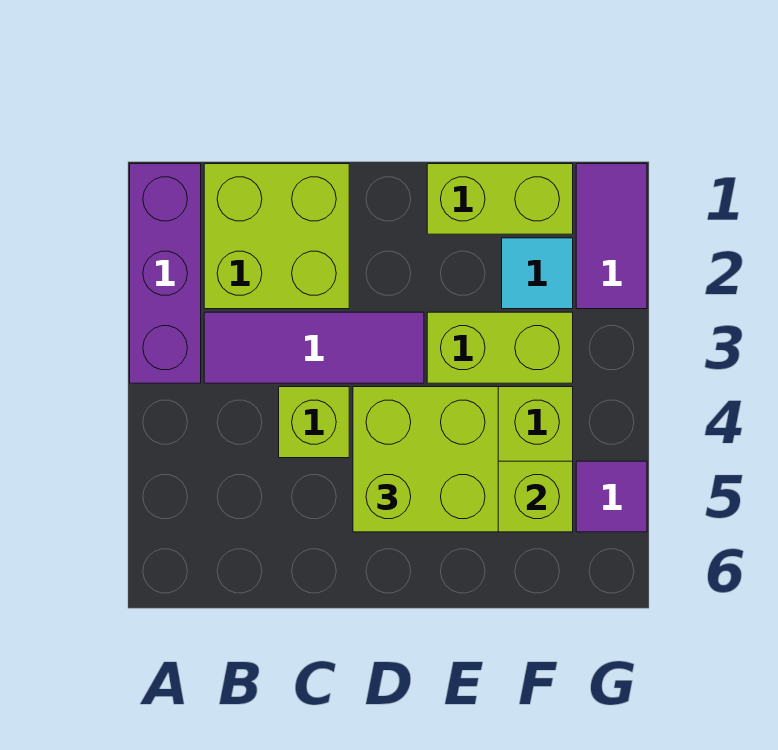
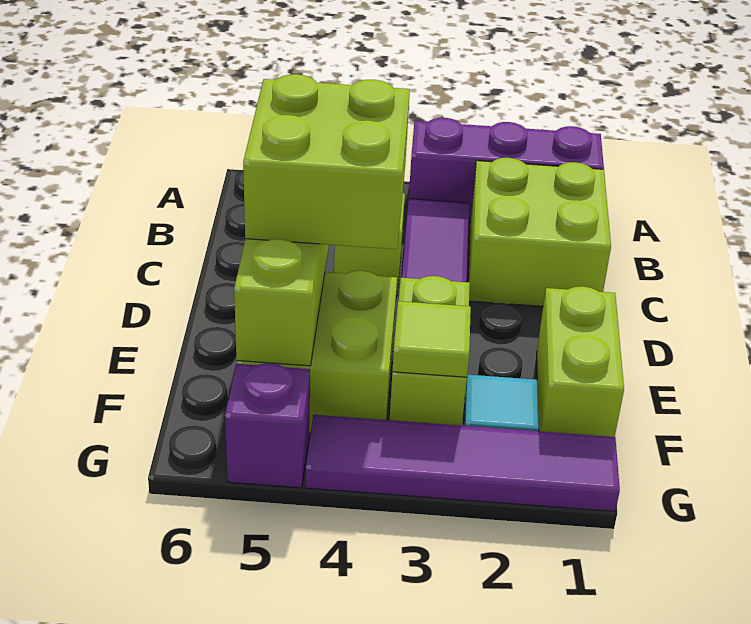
none -> lime 1x1 tile [392,301,471,377]
purple 1x2 tile [576,164,647,309] -> purple 1x4 tile [306,415,620,511]
purple 1x1 tile [576,461,647,532] -> purple 1x1 brick [225,363,310,488]

